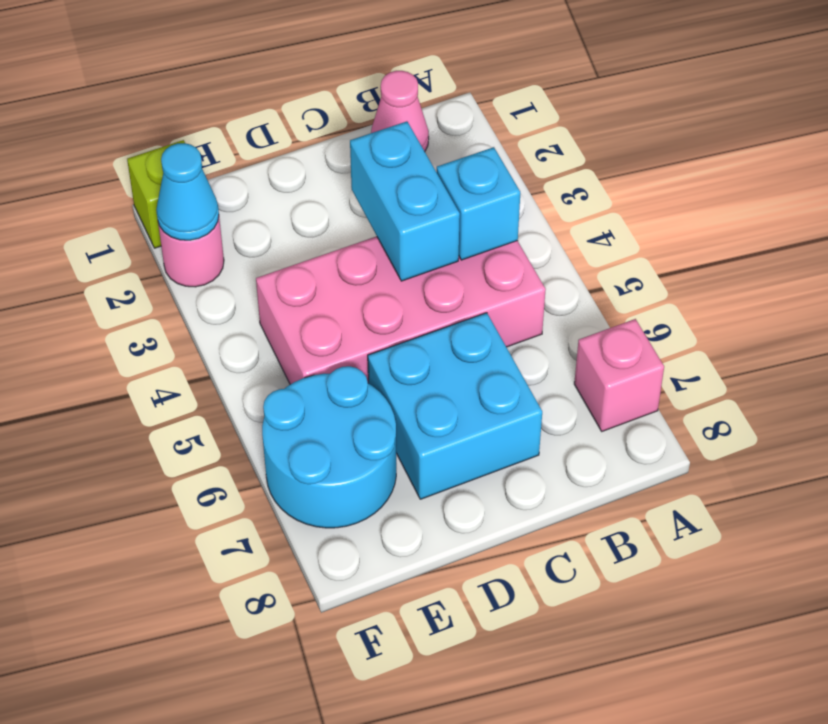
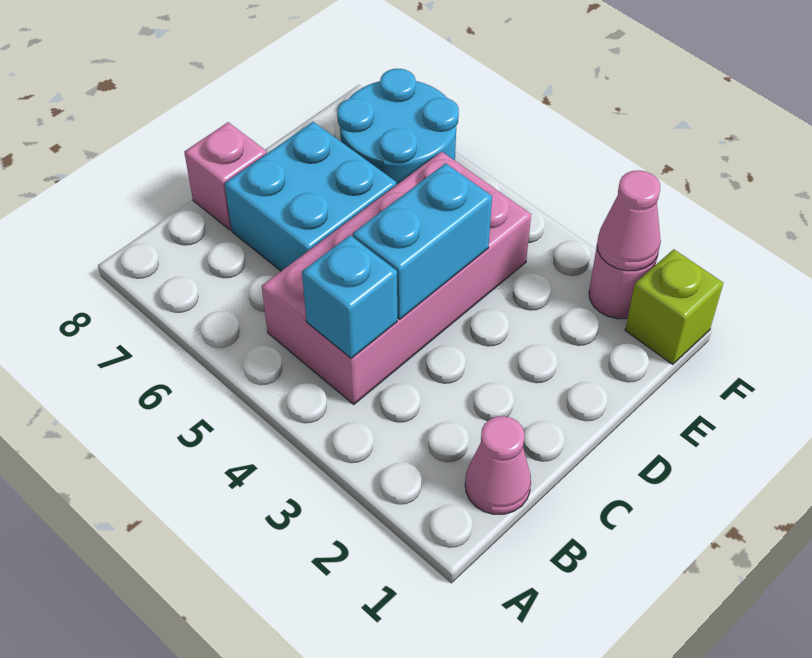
pink 1x1 brick [574,319,664,431] -> pink 1x1 brick moved to [184,122,267,230]
cyan 1x2 brick [350,121,460,281] -> cyan 1x2 brick turned to [353,163,492,319]
cyan 1x1 cone [156,143,219,240] -> pink 1x1 cone [597,170,661,271]

